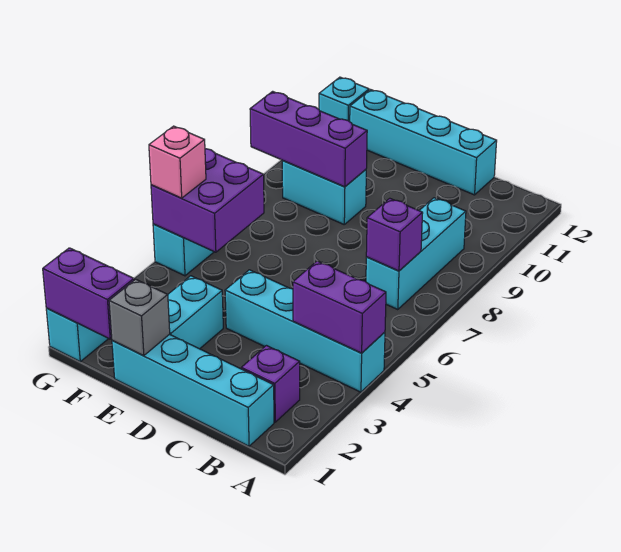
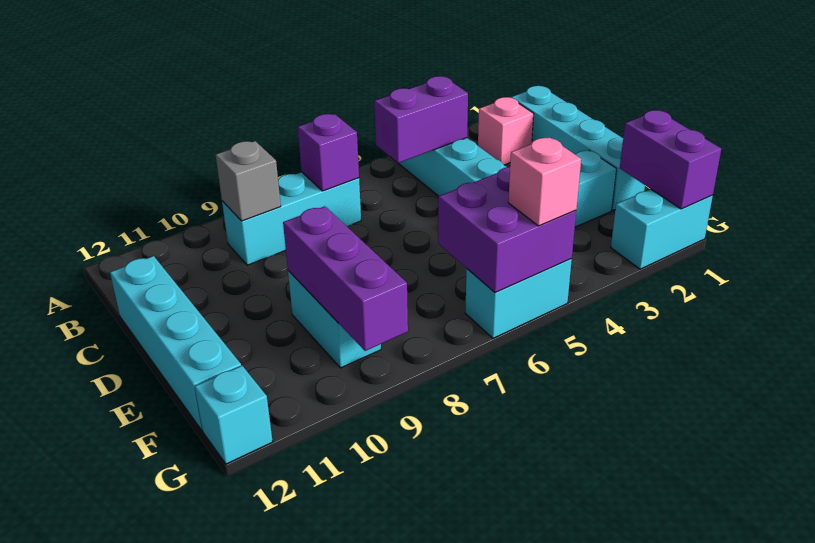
purple 1x2 brick [293,261,386,353] -> purple 1x2 brick turned to [374,76,468,163]
purple 1x1 brick [241,346,300,422] -> pink 1x1 brick [478,97,534,165]
grey 1x1 brick [109,279,170,356] -> grey 1x1 brick moved to [216,141,281,221]

